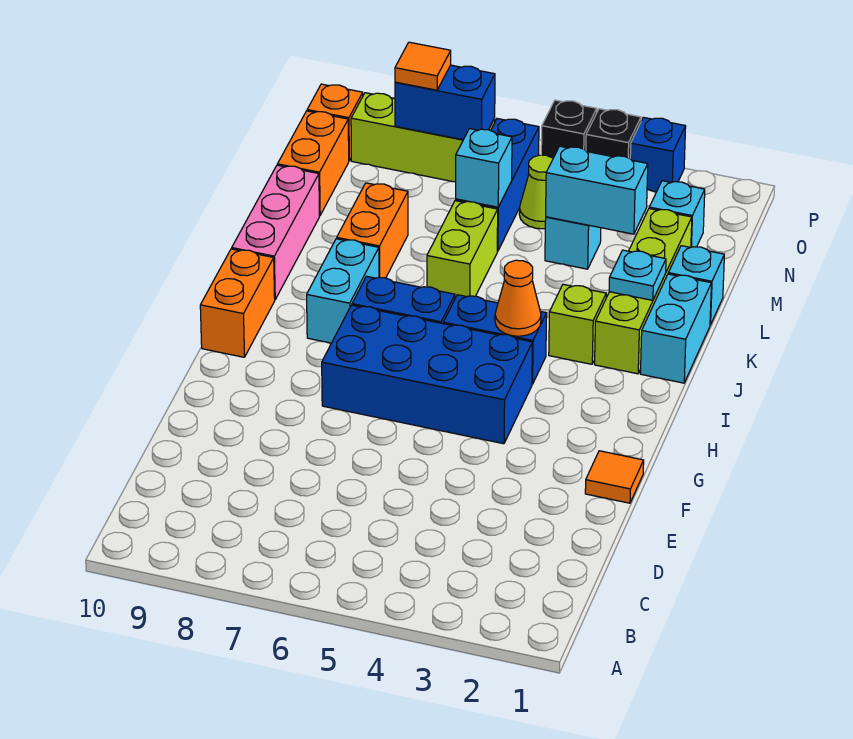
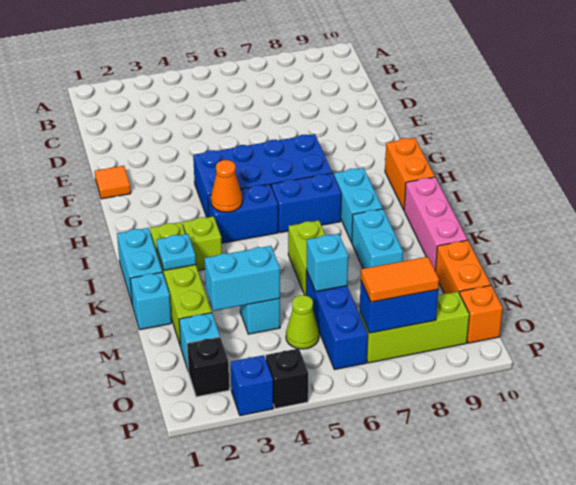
orange 1x2 brick [337,183,408,278] -> cyan 1x2 brick [352,209,403,269]
orange 1x1 tile [395,42,451,90] -> orange 1x2 tile [361,257,439,302]
black 1x1 brick [541,100,597,158] -> black 1x1 brick moved to [187,337,229,397]

